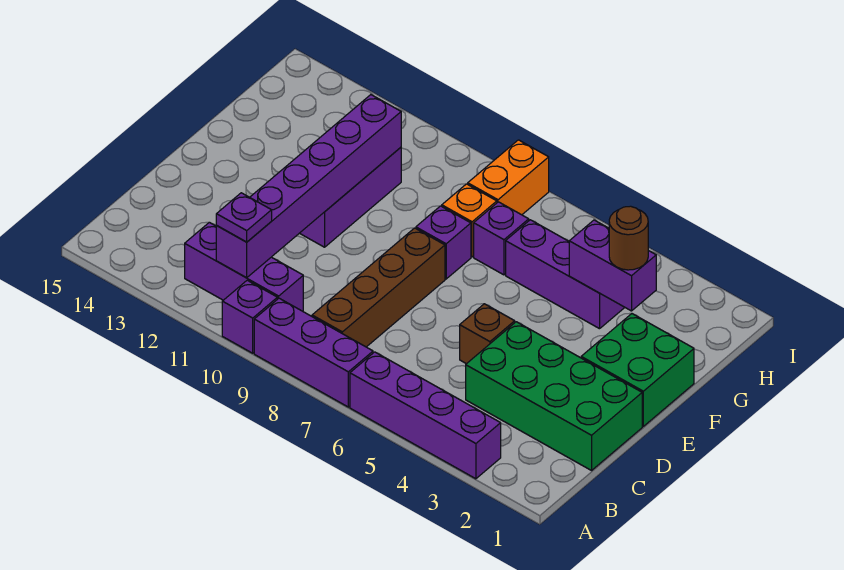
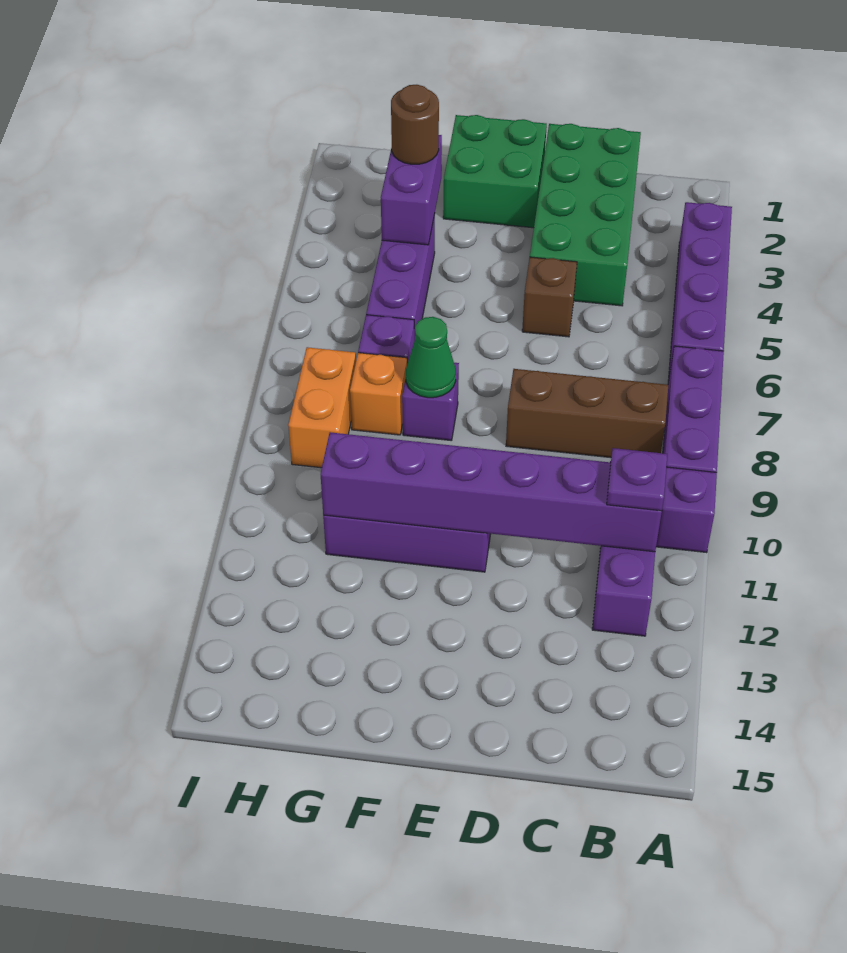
brown 1x4 brick [312,228,445,347] -> brown 1x3 brick [506,369,668,458]
none -> green 1x1 cone [406,317,456,398]
orange 1x2 brick [468,140,549,215] -> orange 1x2 brick turned to [288,347,356,468]

